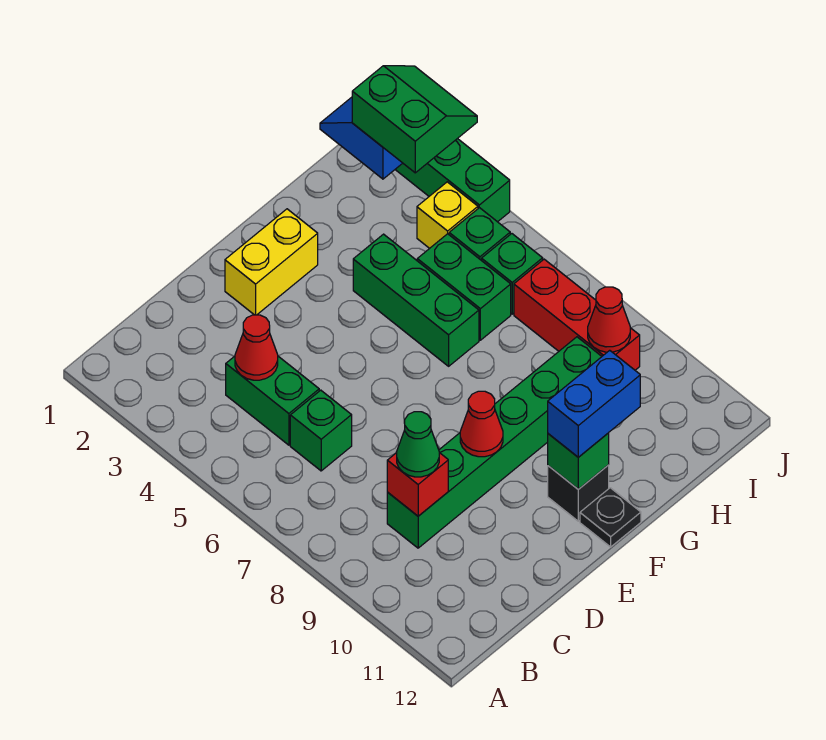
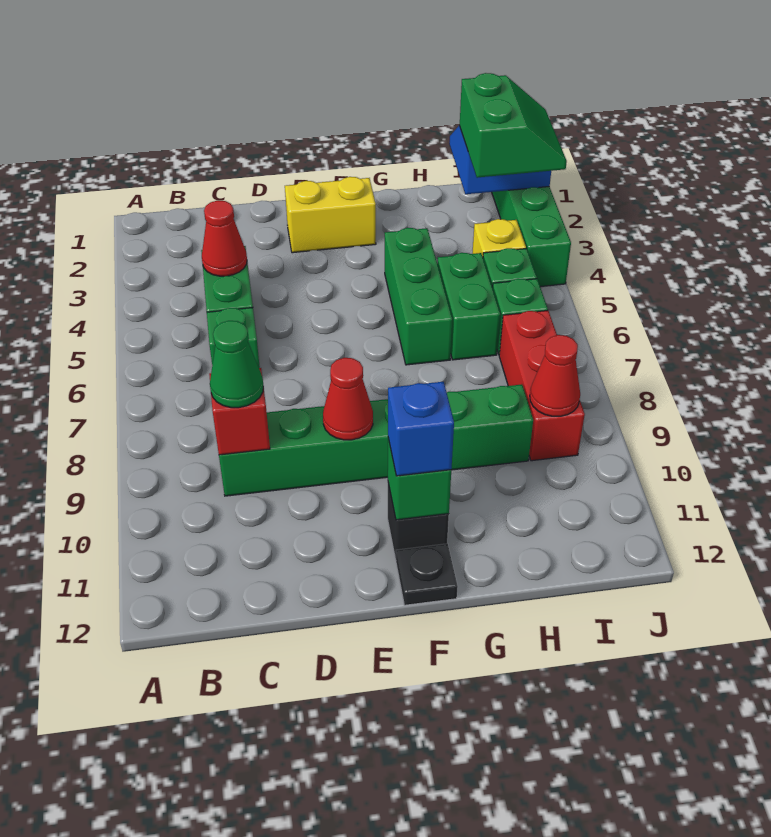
blue 1x2 brick [548,350,640,457] -> blue 1x1 brick [388,382,454,476]

